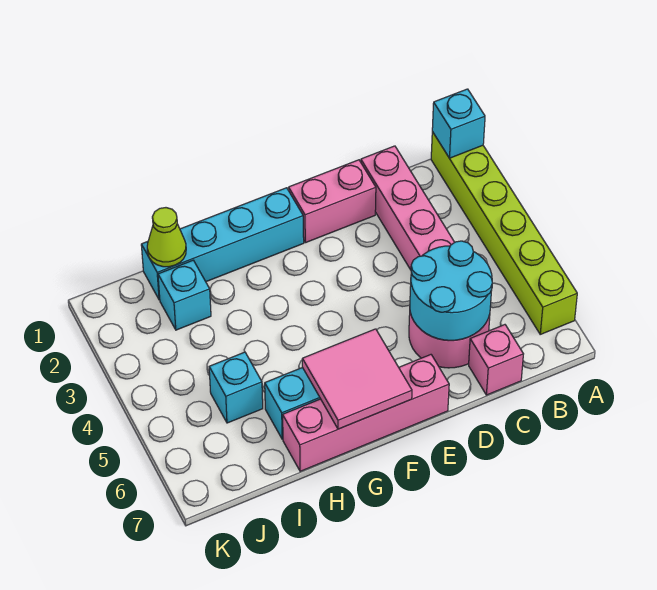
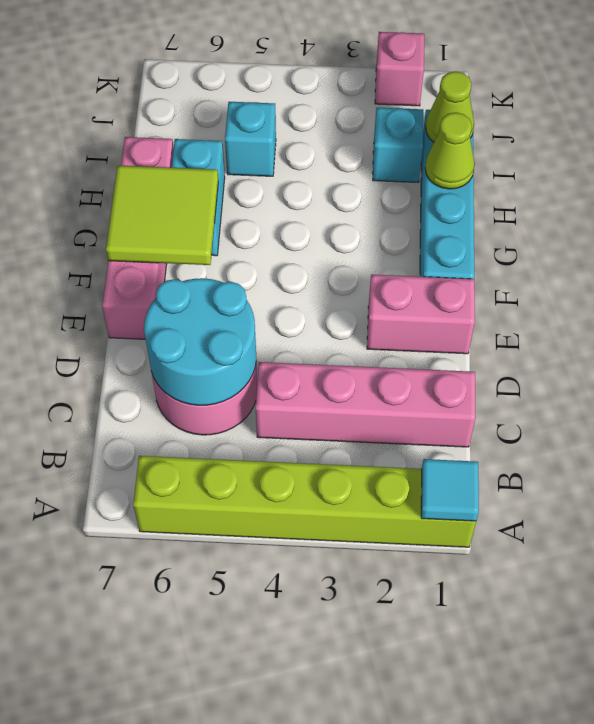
cyan 1x1 brick [432,89,485,158] -> cyan 1x1 tile [421,459,479,521]
pink 1x1 brick [469,325,523,395] -> pink 1x1 brick moved to [375,32,424,106]
pink 1x2 brick [289,160,376,243] -> pink 1x2 brick turned to [367,275,475,354]
pink 2x2 tile [302,329,412,429] -> lime 2x2 tile [106,165,218,265]
none -> lime 1x1 cone [425,112,475,189]

